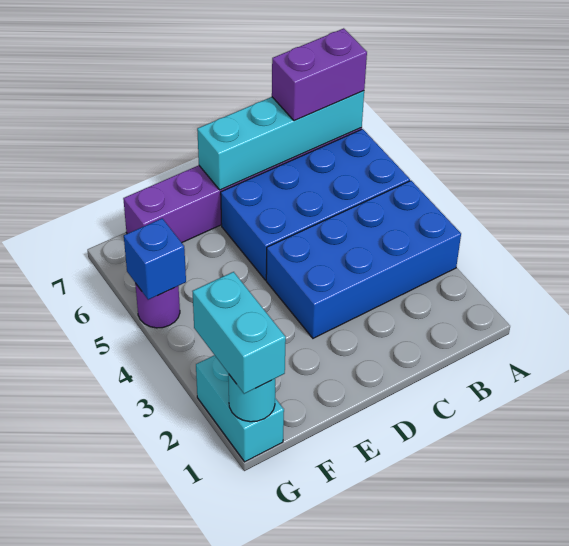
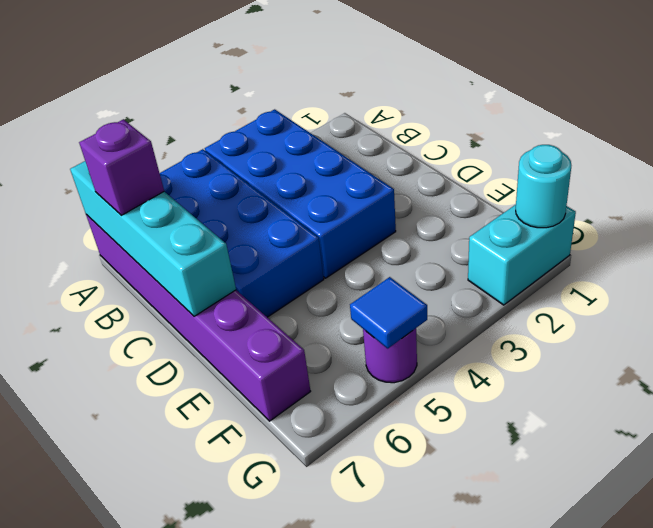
purple 1x2 brick [272,28,367,121] -> purple 1x1 brick [79,119,164,215]
cyan 1x2 brick [192,272,286,394] -> none
blue 1x1 brick [124,219,186,300] -> blue 1x1 tile [350,277,427,348]

